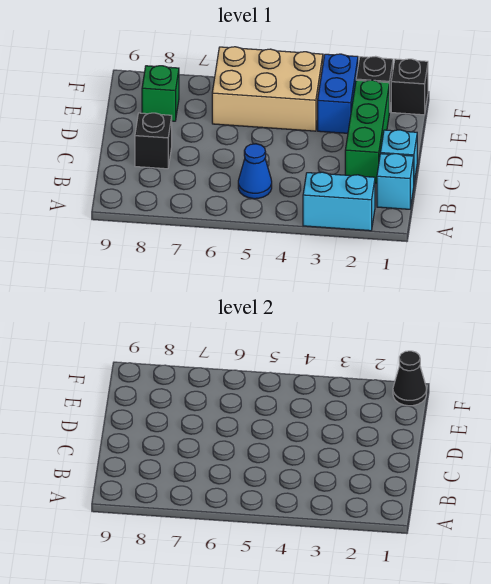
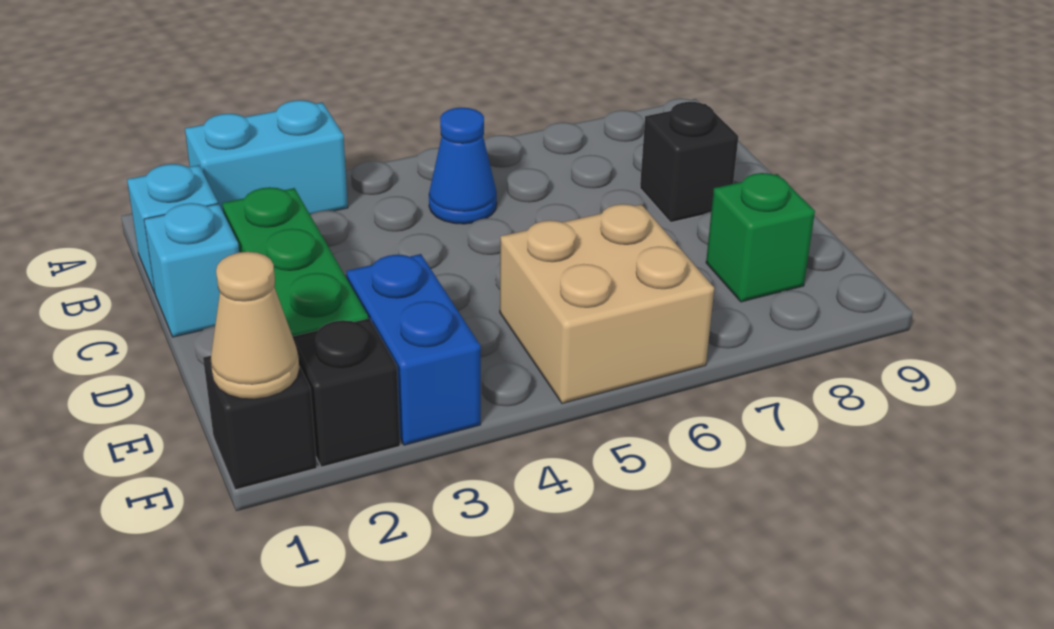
tan 2x3 brick [212,47,323,131] -> tan 2x2 brick [500,204,714,403]
black 1x1 cone [393,351,426,406] -> tan 1x1 cone [211,252,299,399]

